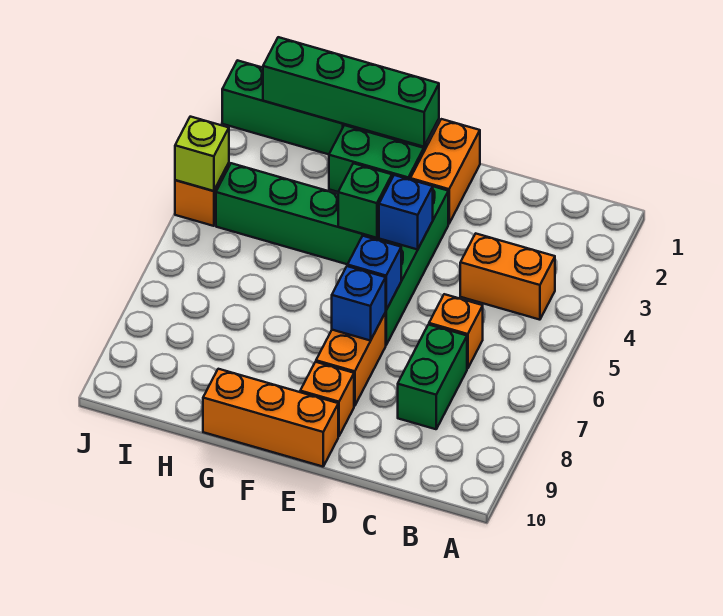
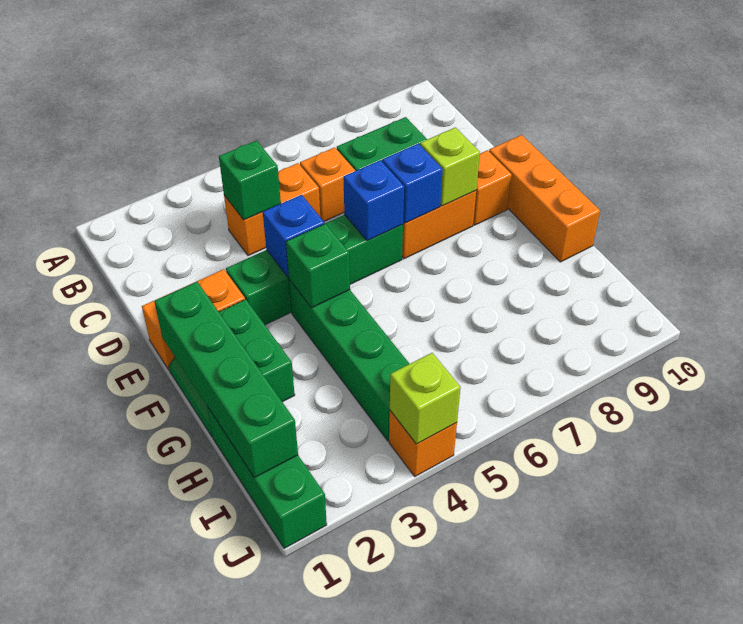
orange 1x2 brick [460,234,555,320] -> orange 1x2 brick turned to [224,163,320,256]
none -> green 1x1 brick [219,141,281,220]
none -> lime 1x1 brick [420,127,480,206]

